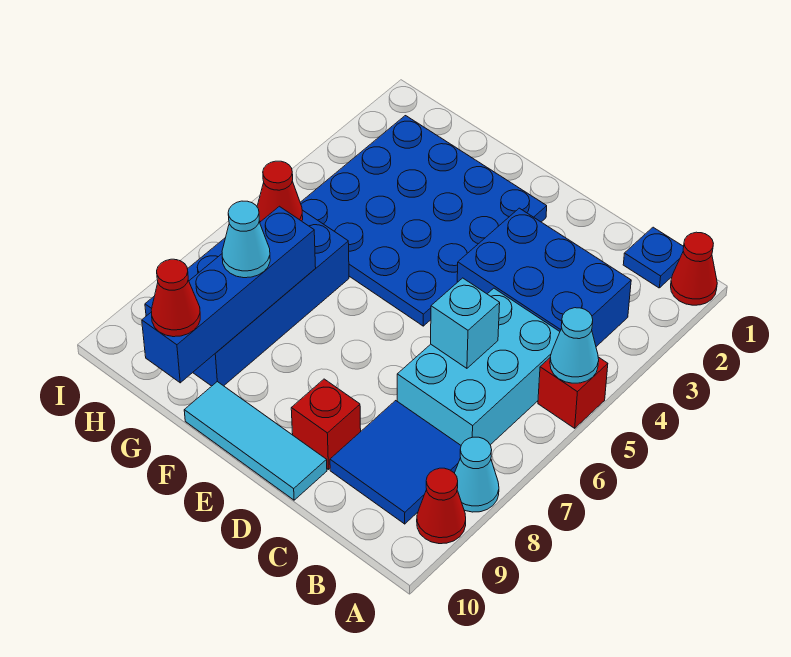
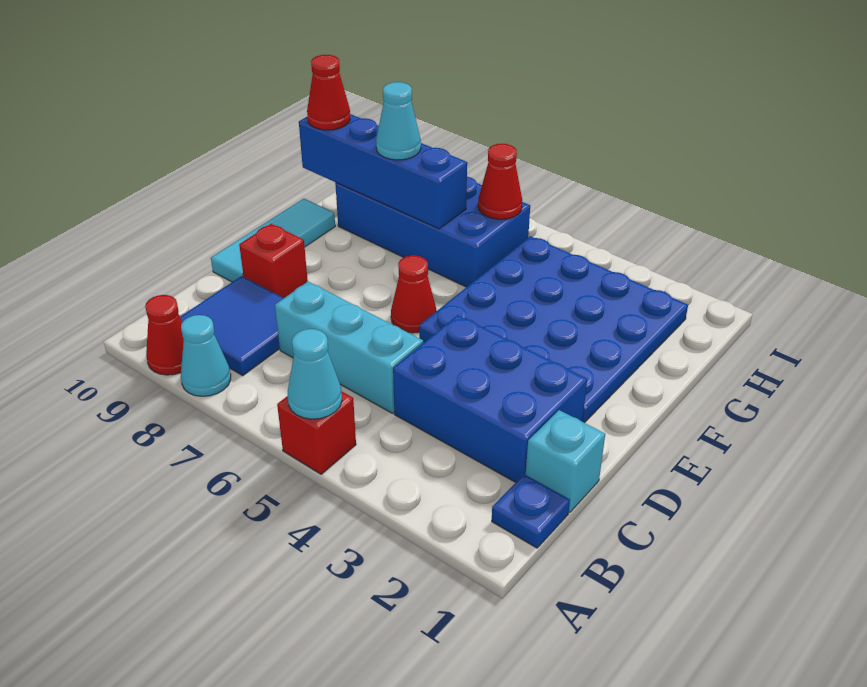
red 1x1 cone [671,232,717,305] -> red 1x1 cone moved to [391,256,437,333]
blue 2x3 brick [457,208,631,347] -> blue 2x3 brick turned to [393,315,587,482]
cyan 2x3 brick [397,288,560,445] -> cyan 1x3 brick [275,282,423,413]
cyan 1x1 brick [431,278,500,368] -> cyan 1x1 brick moved to [526,410,605,513]

